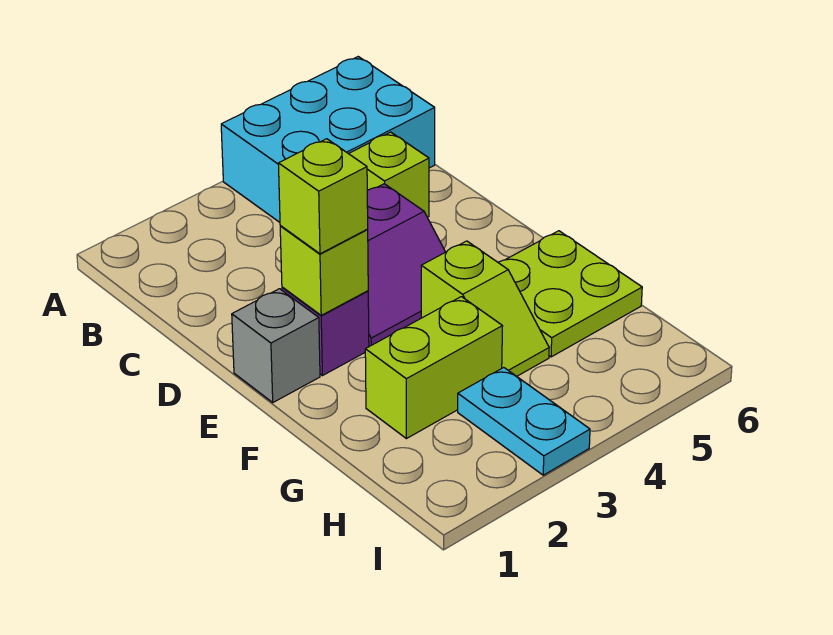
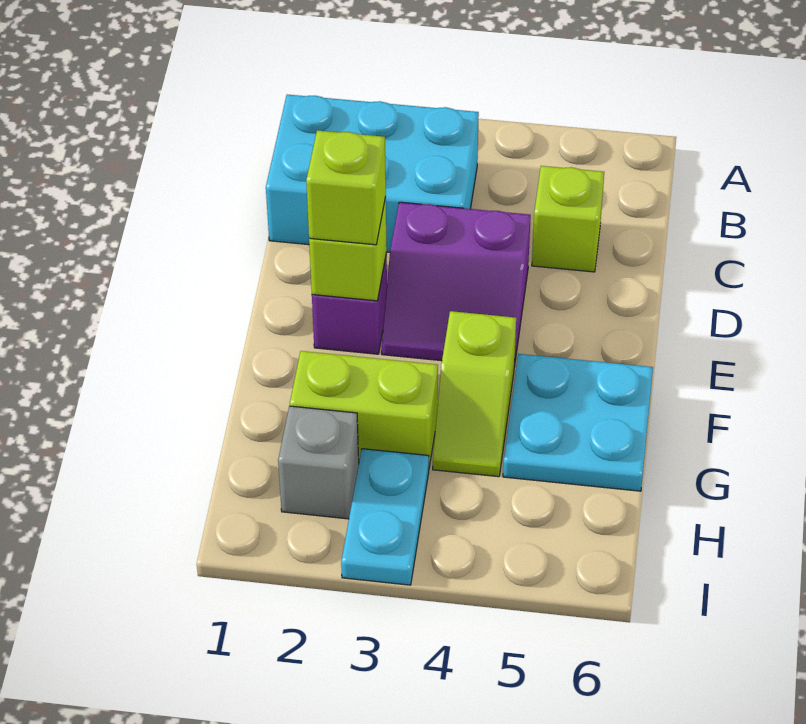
cyan 2x3 brick [221,57,435,222] -> cyan 2x3 brick moved to [266,95,479,252]
grey 1x1 brick [232,289,320,402] -> grey 1x1 brick moved to [278,406,359,519]
lime 2x2 plate [498,231,642,357] -> cyan 2x2 plate [503,354,653,491]

